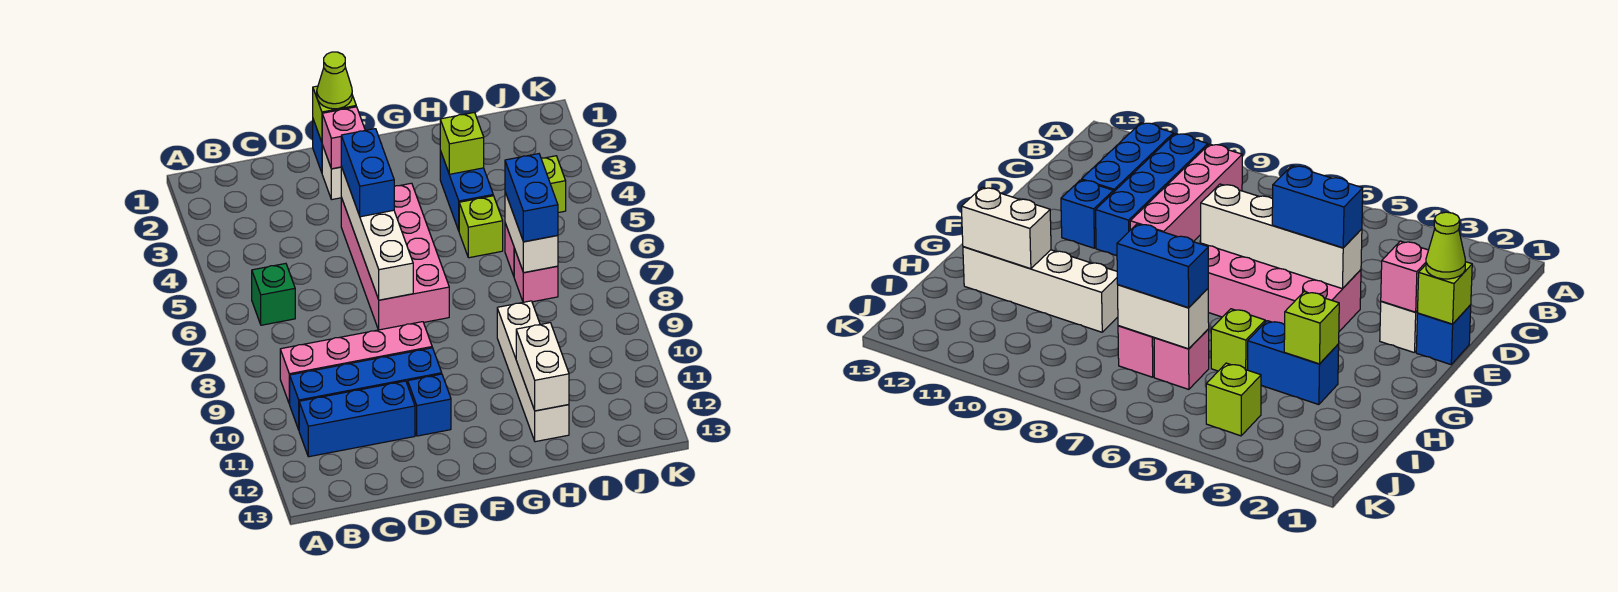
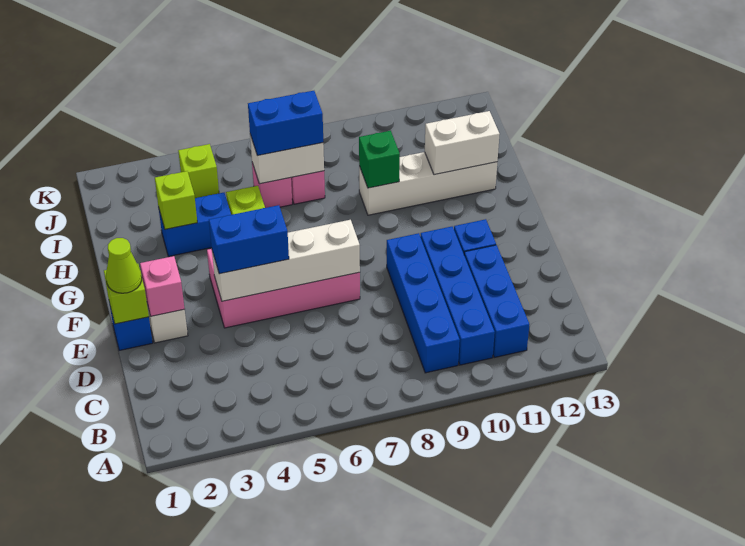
green 1x1 brick [252,263,295,325] -> green 1x1 brick moved to [359,131,400,188]
pink 1x4 brick [280,322,432,404] -> blue 1x4 brick [387,233,460,373]

